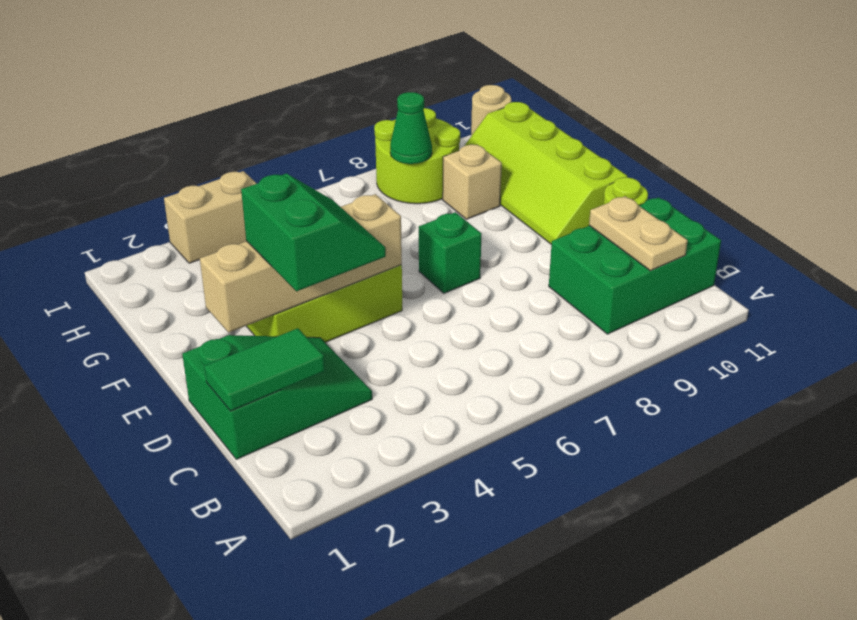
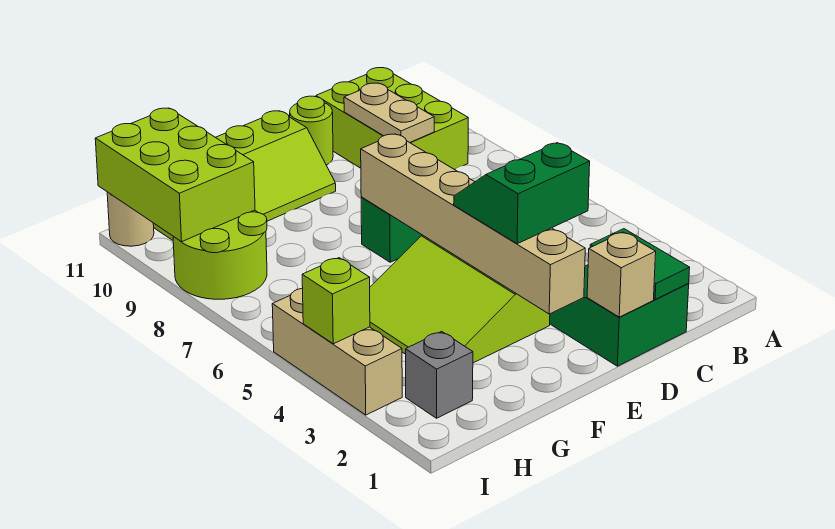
green 2x3 brick [549,197,721,334] -> lime 2x3 brick [316,68,468,170]
tan 1x2 plate [589,196,688,271] -> tan 1x2 plate turned to [344,83,434,143]
tan 1x4 brick [200,194,402,333] -> tan 1x6 brick [361,134,585,314]
tan 1x1 brick [443,145,502,219] -> tan 1x1 brick moved to [587,232,656,317]
none -> grey 1x1 brick [406,332,473,418]
green 1x1 cone [390,92,432,164] -> none
none -> lime 2x3 brick [95,108,255,242]
tan 1x2 brick [164,171,257,263] -> tan 1x3 brick [272,288,402,415]
none -> lime 1x1 brick [302,258,370,344]

